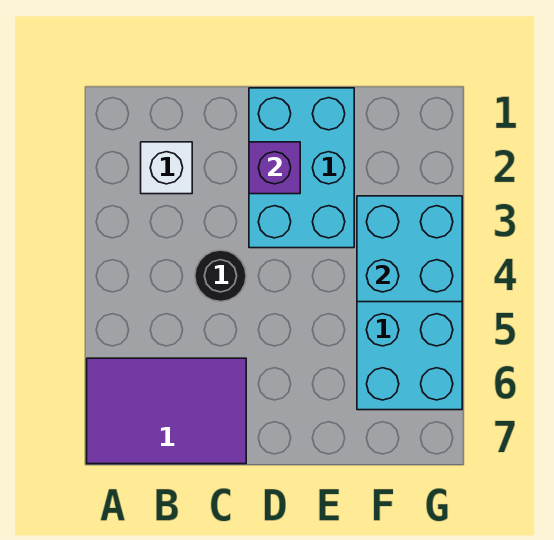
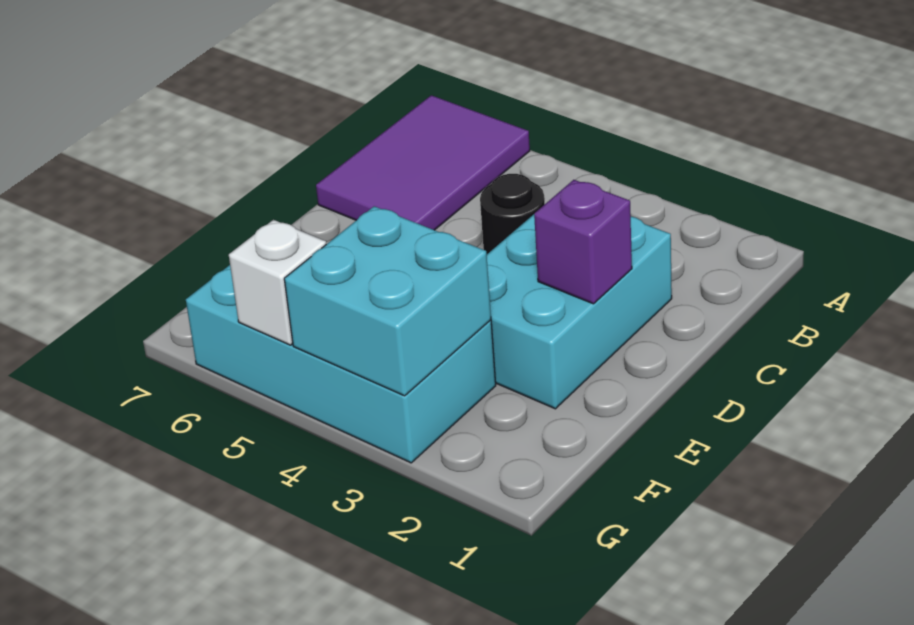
white 1x1 brick [141,142,192,194] -> white 1x1 brick moved to [229,220,326,345]
cyan 2x3 brick [249,88,354,248] -> cyan 2x3 brick turned to [487,215,672,409]

